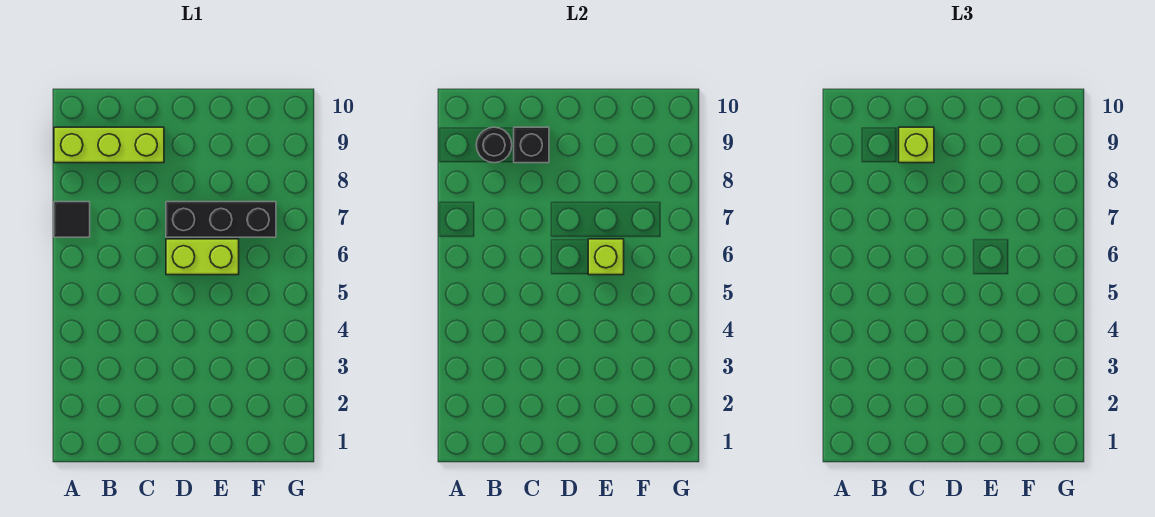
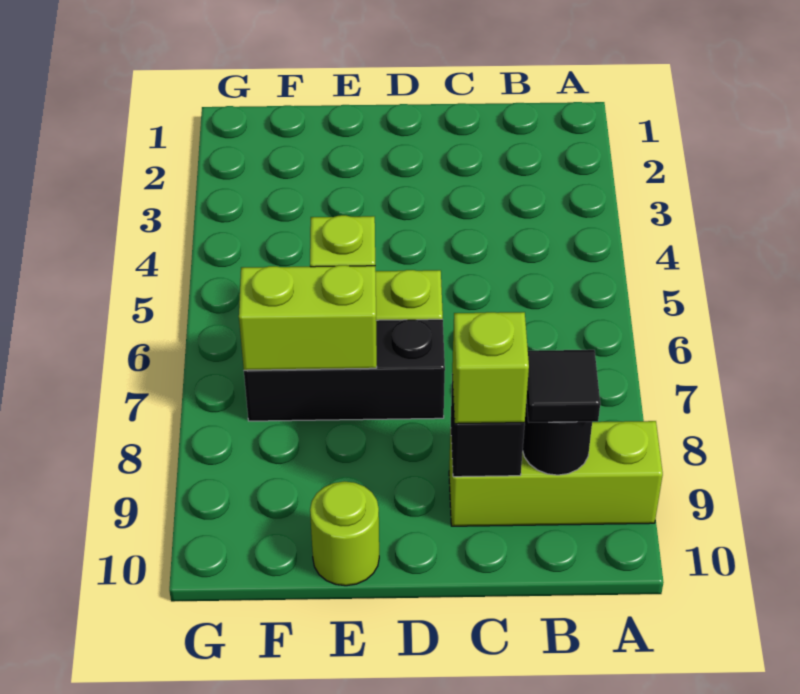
black 1x1 tile [54,202,90,237] -> black 1x1 tile moved to [527,350,600,422]
none -> lime 1x2 brick [239,265,377,370]
none -> lime 1x1 round brick [310,481,379,586]

